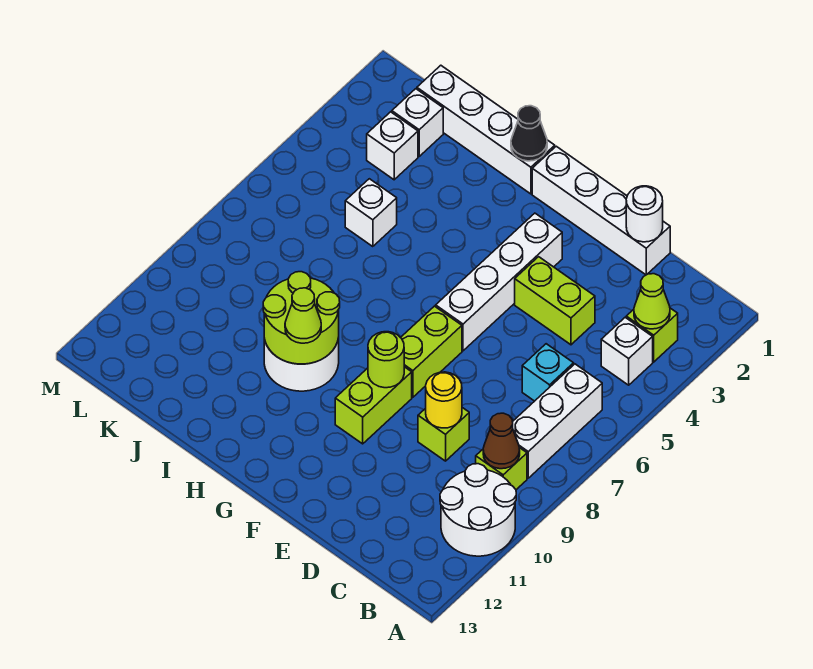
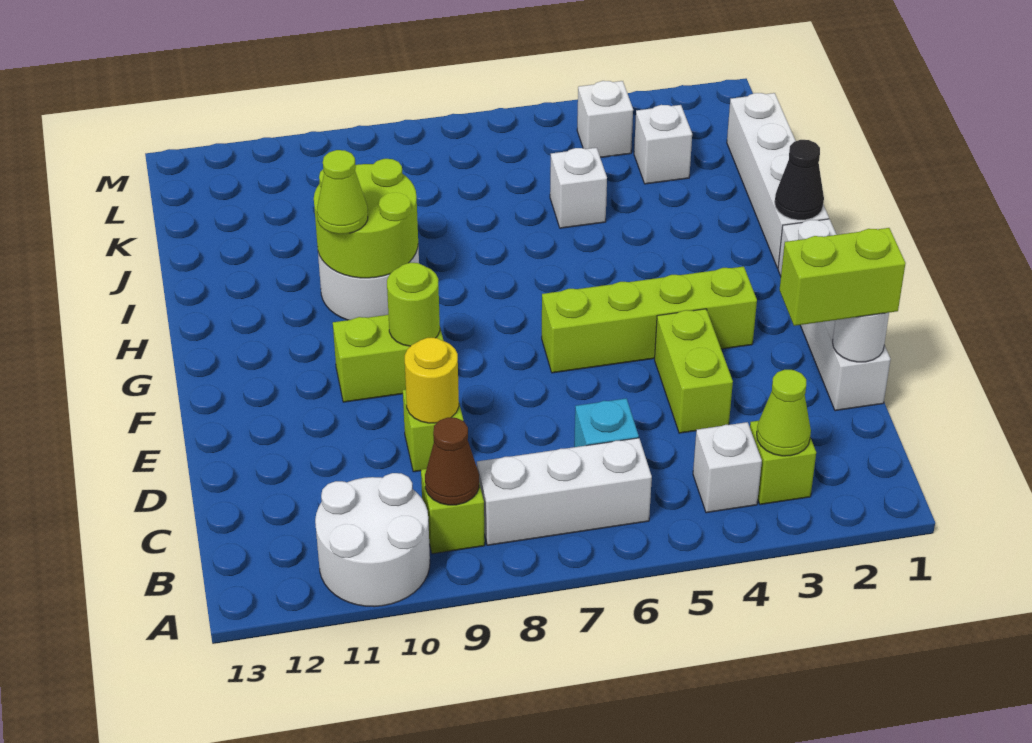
white 1x4 brick [436,213,562,351] -> lime 1x4 brick [542,266,757,373]
lime 1x2 brick [401,306,462,397] -> lime 1x2 brick moved to [780,228,906,326]
white 1x1 brick [392,89,443,156] -> white 1x1 brick moved to [577,81,633,158]

